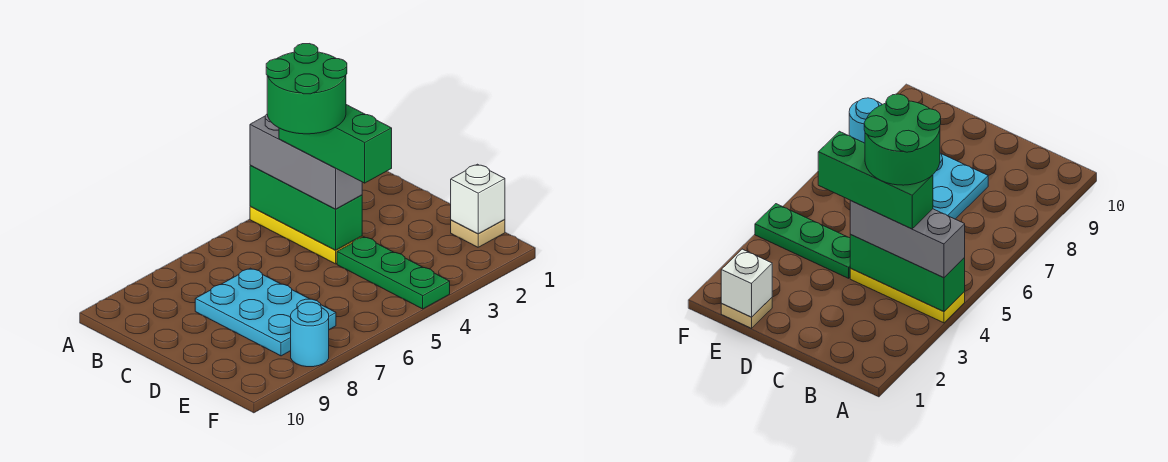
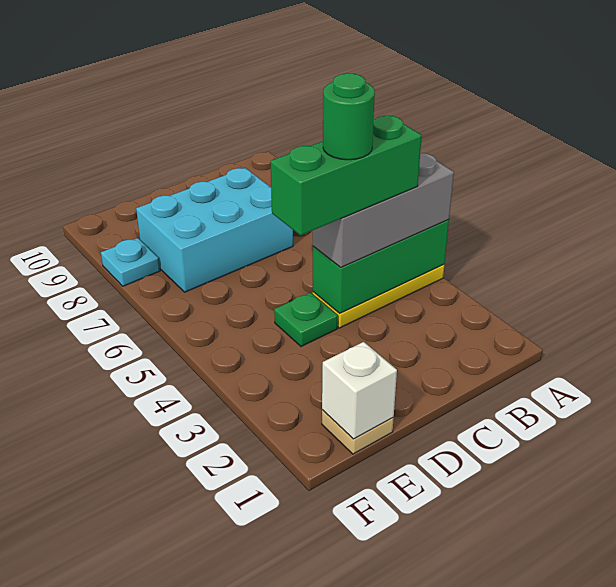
green 2x2 round brick [266,44,347,134] -> green 1x1 round brick [323,73,375,160]
cyan 2x3 plate [195,268,336,356] -> cyan 2x3 brick [136,168,293,292]
green 1x3 plate [337,237,450,309] -> green 1x1 plate [274,292,338,347]
cyan 1x1 round brick [291,302,329,367] -> cyan 1x1 plate [101,238,160,286]

